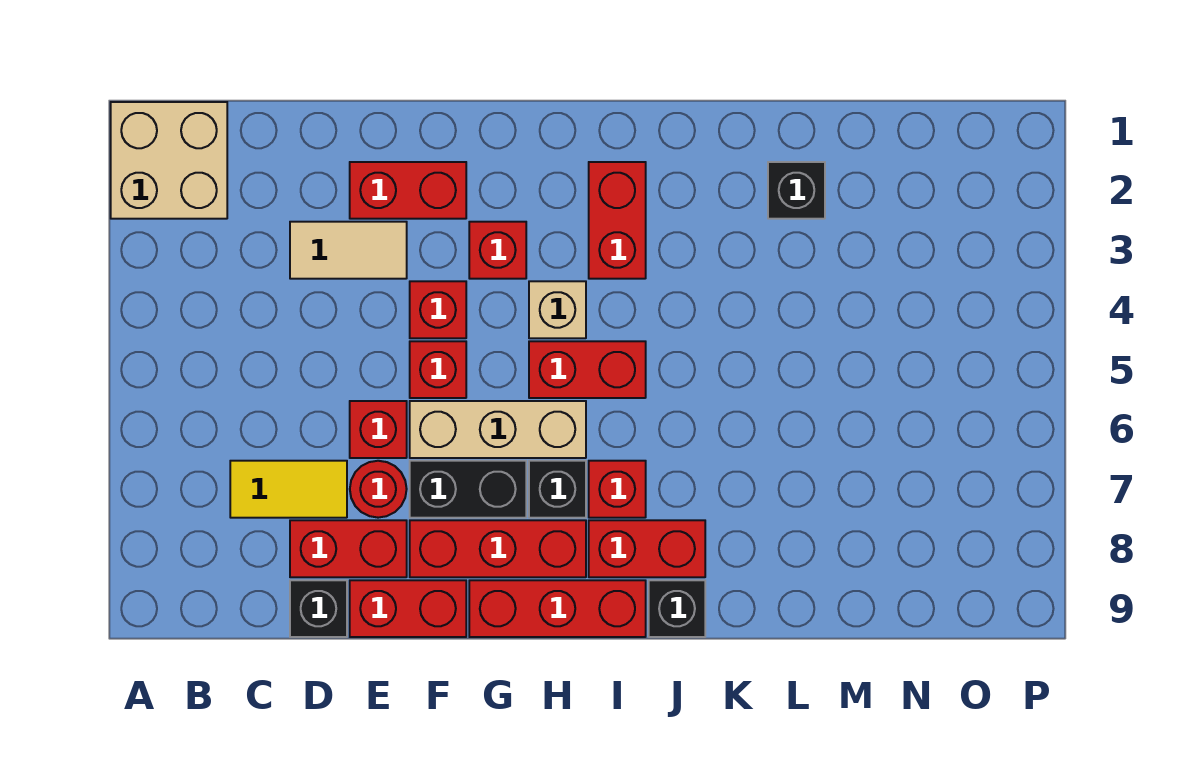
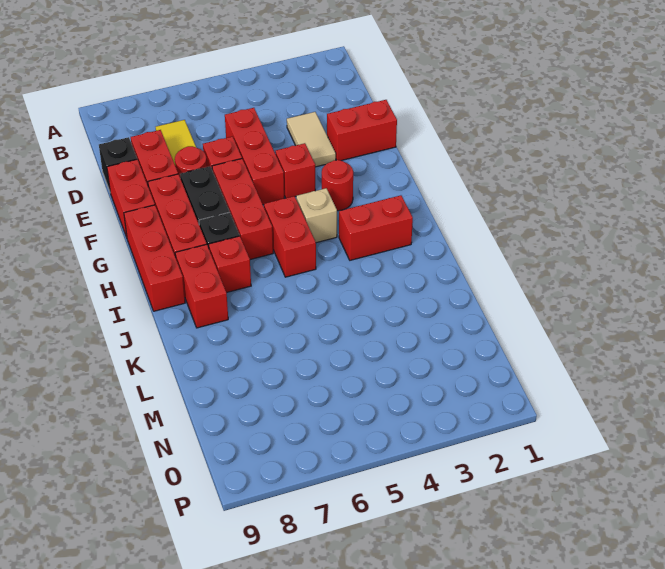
tan 2x2 brick [111,102,227,219] -> none
red 1x2 brick [350,162,466,219] -> red 1x2 brick turned to [327,100,397,161]
red 1x1 brick [410,341,466,398] -> red 1x3 brick [225,108,284,205]
tan 1x3 brick [410,401,586,458] -> red 1x3 brick [212,159,273,260]
red 1x1 brick [469,222,526,279] -> red 1x1 round brick [322,160,353,211]
black 1x1 brick [649,580,705,637] -> none
black 1x1 brick [768,162,825,219] -> none

